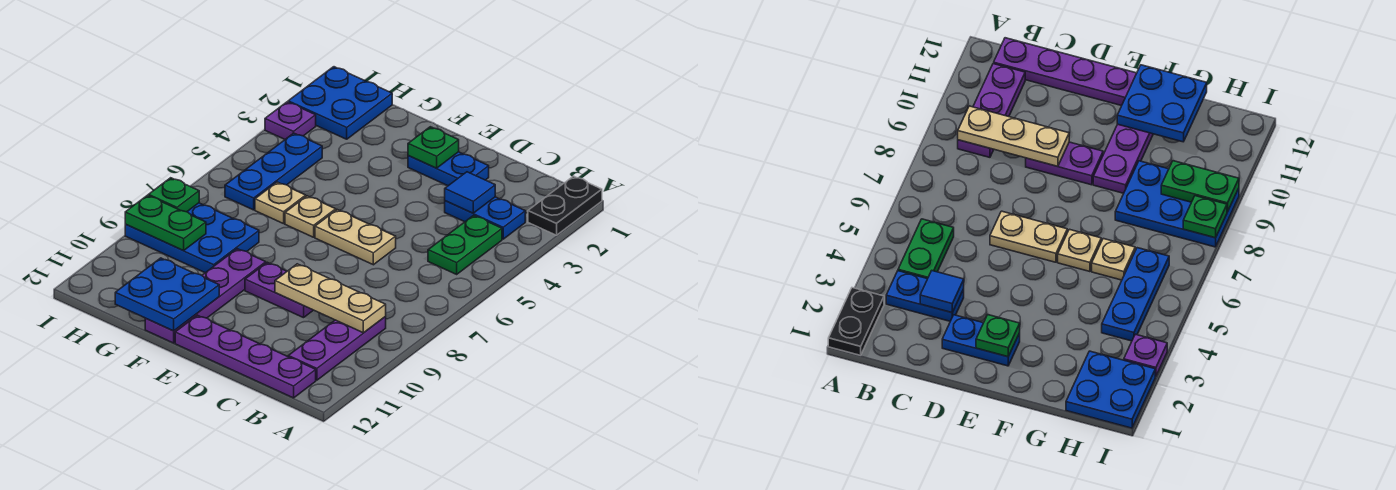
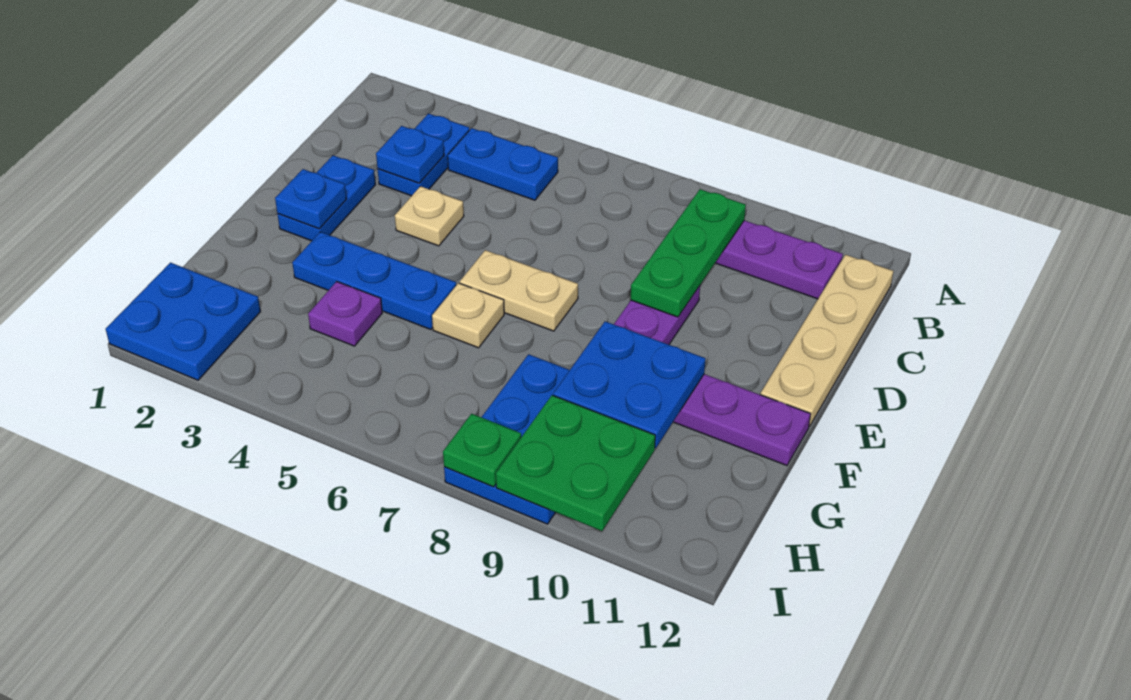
black 1x2 plate [528,176,602,235] -> none
green 1x2 plate [428,215,502,274] -> blue 1x2 plate [448,128,558,200]
tan 1x3 plate [275,264,386,333] -> green 1x3 plate [631,189,746,317]
purple 1x4 plate [175,315,316,398] -> tan 1x4 plate [760,255,893,427]
blue 1x1 tile [445,172,495,213] -> blue 1x1 plate [376,126,444,183]
tan 1x2 plate [315,210,396,265] -> tan 1x2 plate turned to [460,250,578,331]
green 1x1 plate [408,127,459,168] -> blue 1x1 plate [275,169,346,229]
blue 2x2 plate [115,258,219,331] -> blue 2x2 plate moved to [553,321,706,448]
tan 1x1 plate [255,182,306,224] -> tan 1x1 plate moved to [395,186,464,246]
blue 1x3 plate [225,133,322,210] -> blue 1x3 plate moved to [292,232,456,329]
green 1x2 plate [125,195,206,251] -> green 2x2 plate [496,395,655,531]
purple 1x1 plate [265,102,316,139] -> purple 1x1 plate moved to [308,281,382,346]

